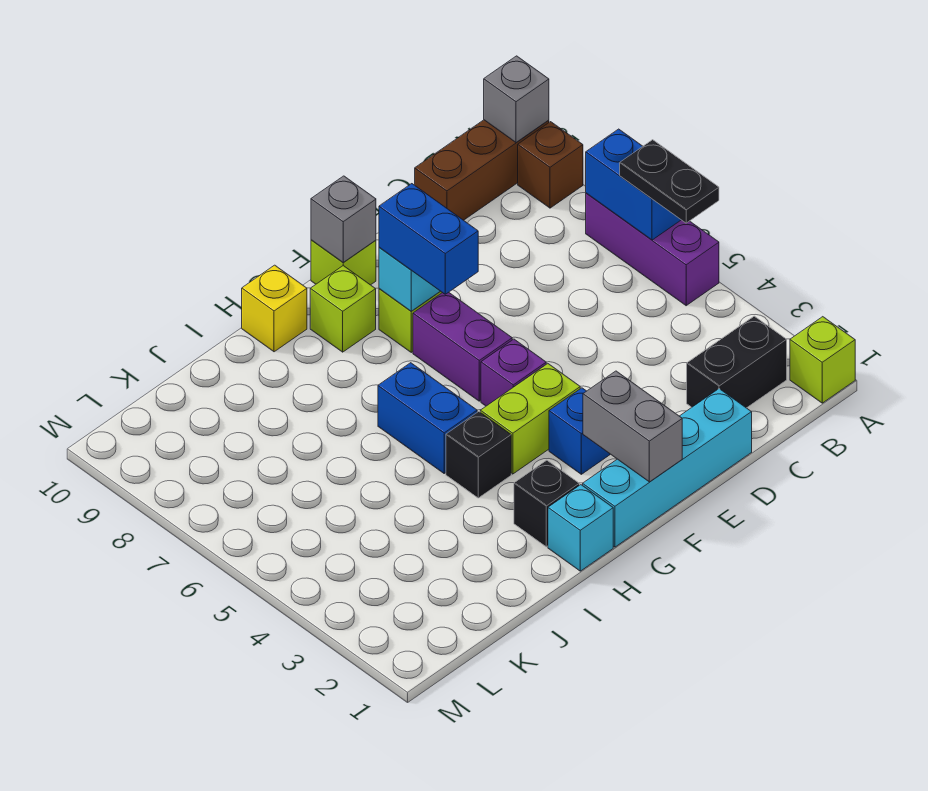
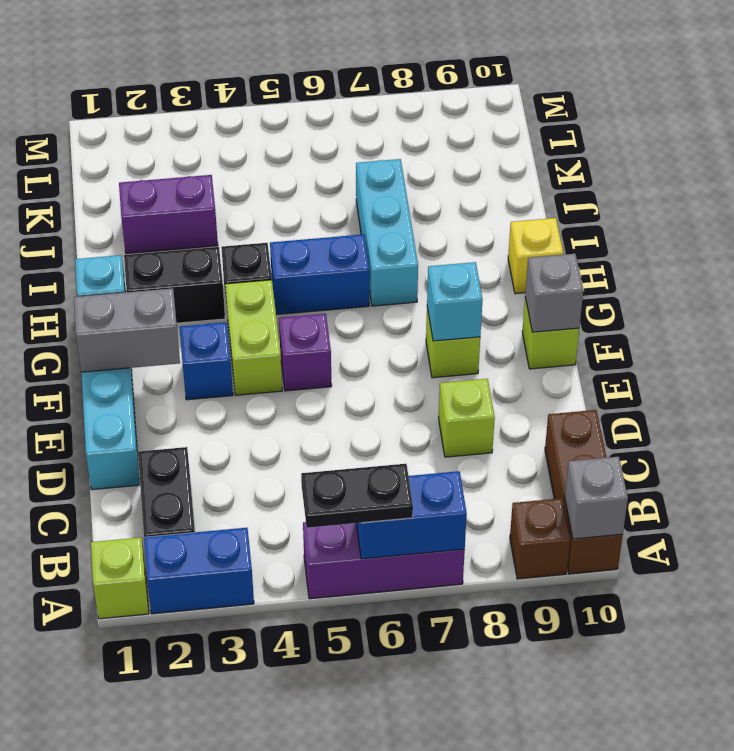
purple 1x2 brick [413,292,512,401] -> purple 1x2 brick moved to [119,175,218,254]
blue 1x2 brick [379,184,478,294] -> blue 1x2 brick moved to [144,528,254,614]
lime 1x1 brick [310,266,376,352] -> lime 1x1 brick moved to [439,379,495,457]
black 1x1 brick [514,460,579,547] -> black 1x2 brick [124,247,225,323]
none -> cyan 1x3 brick [356,159,418,306]

